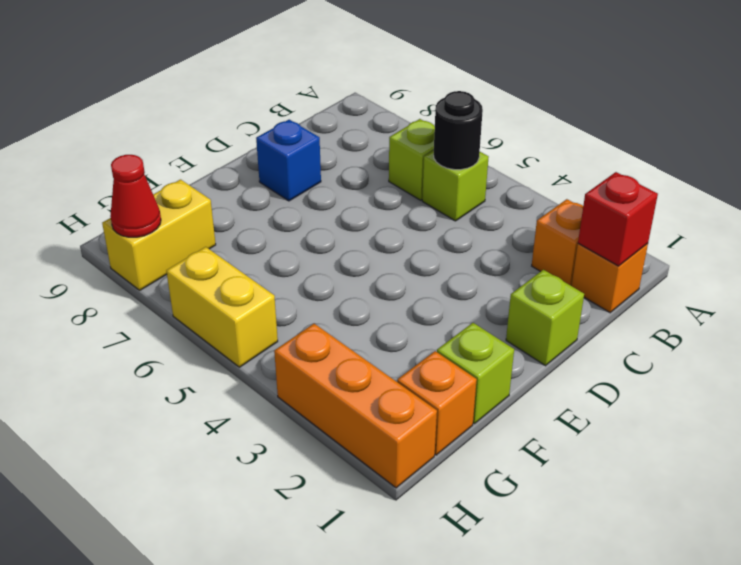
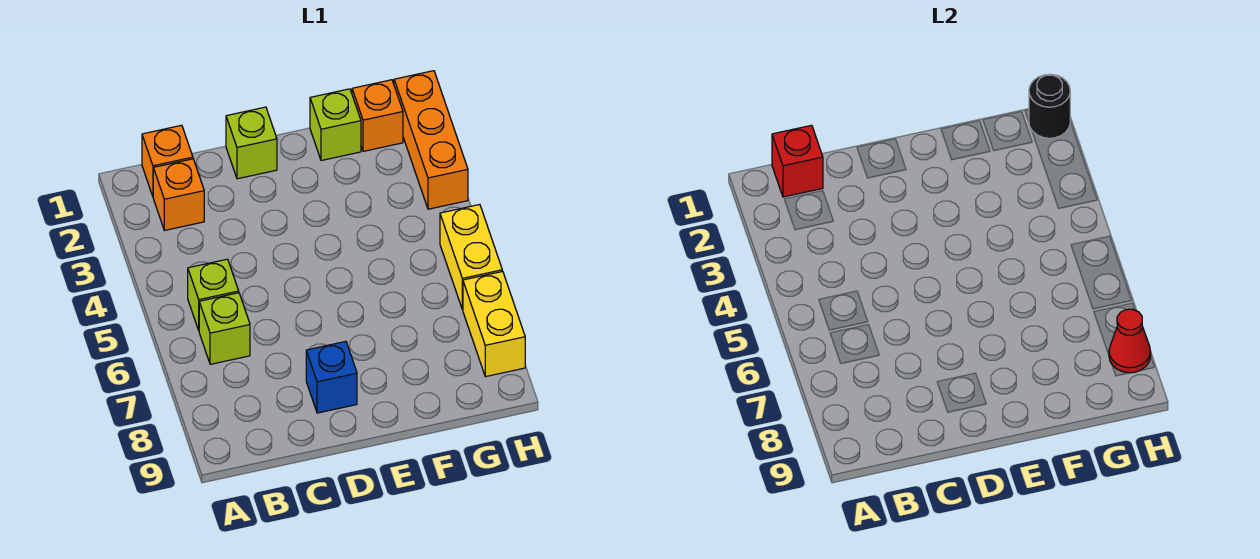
black 1x1 round brick [434,91,483,170] -> black 1x1 round brick moved to [1029,74,1070,138]
yellow 1x2 brick [102,180,216,290] -> yellow 1x2 brick turned to [463,271,525,377]

